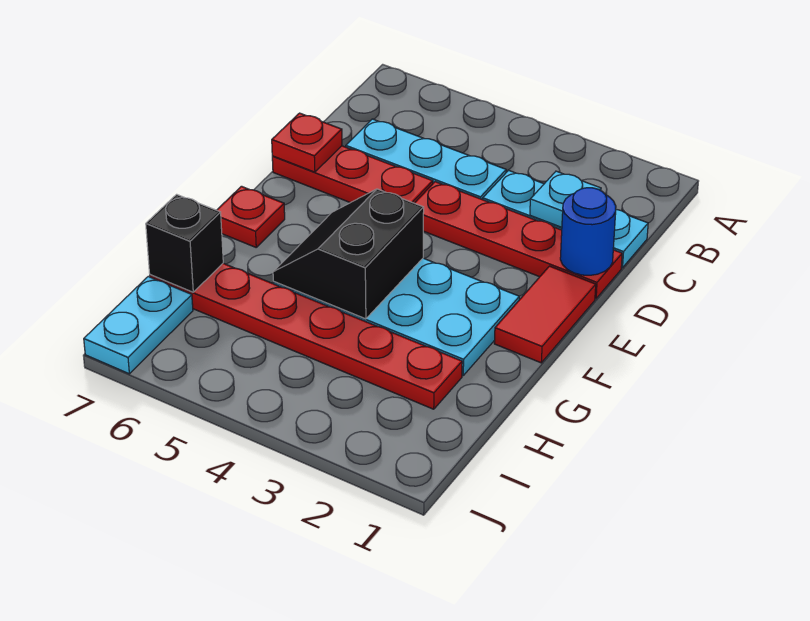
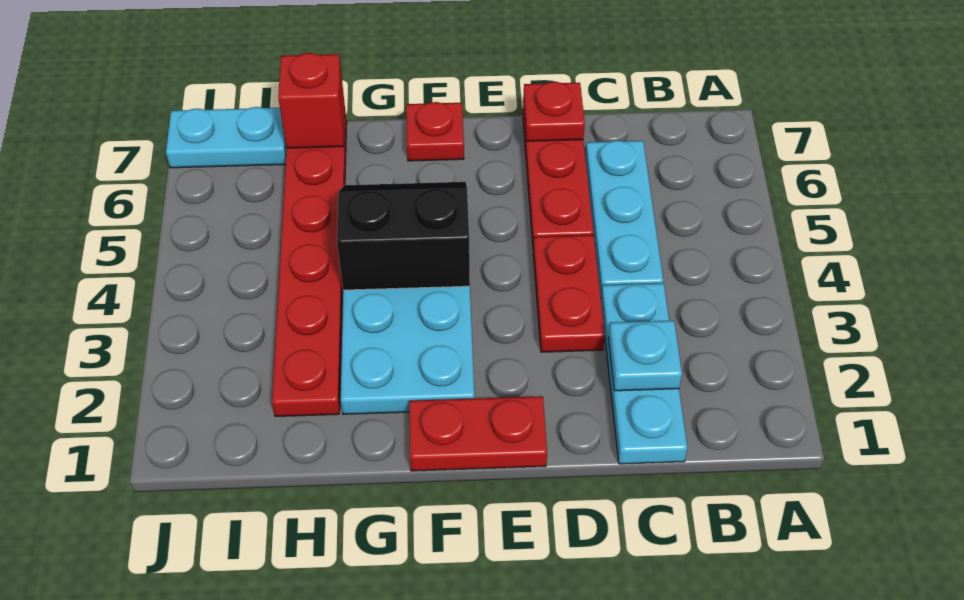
red 1x4 plate [415,182,622,299] -> red 1x2 plate [533,235,605,352]
blue 1x1 round brick [560,188,616,275] -> none
red 1x2 tile [494,266,596,363] -> red 1x2 plate [409,396,547,471]
black 1x1 brick [146,194,223,292] -> red 1x1 brick [278,53,345,148]

